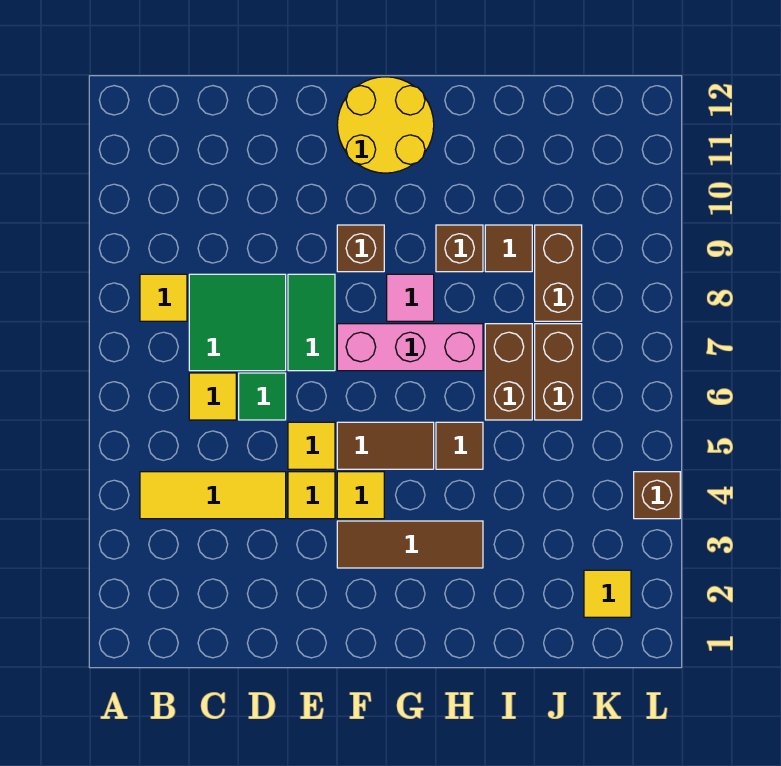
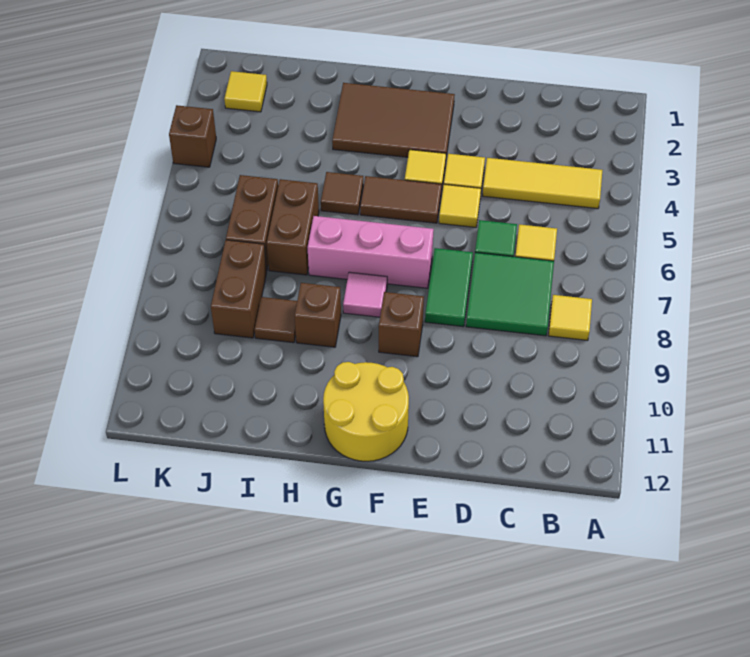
brown 1x3 tile [337,521,483,568] -> brown 2x3 tile [332,83,455,157]

